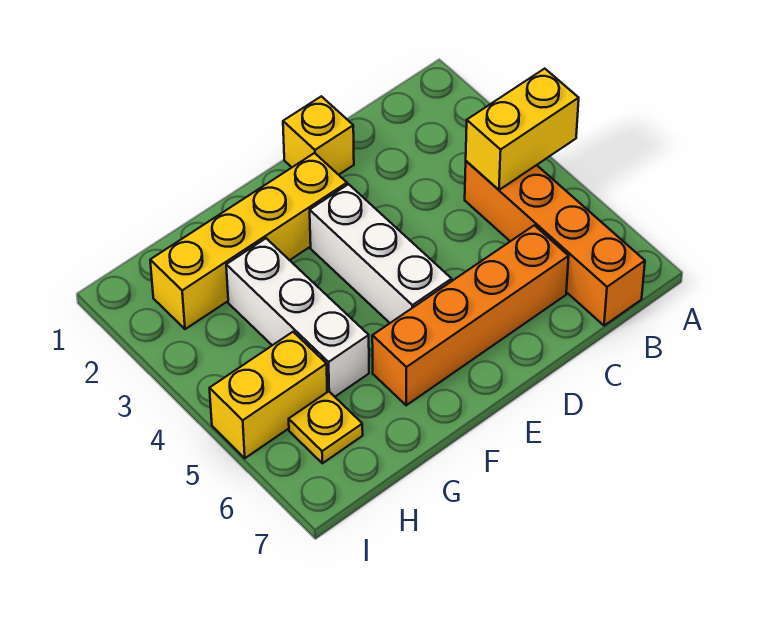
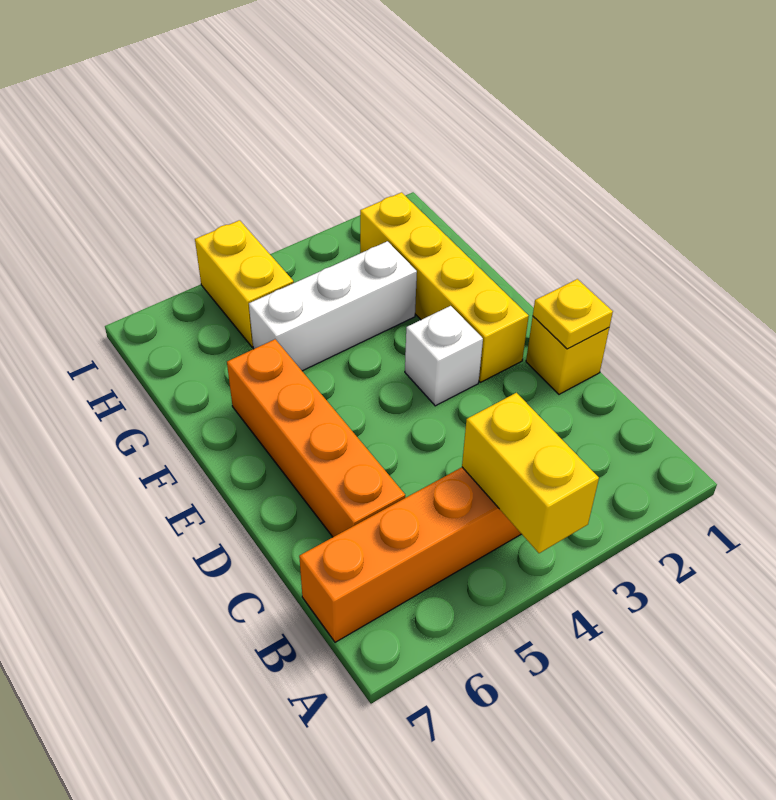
white 1x3 brick [310,184,452,323] -> white 1x1 brick [405,306,483,406]
yellow 1x1 plate [289,391,363,463] -> yellow 1x1 plate moved to [533,279,613,349]

